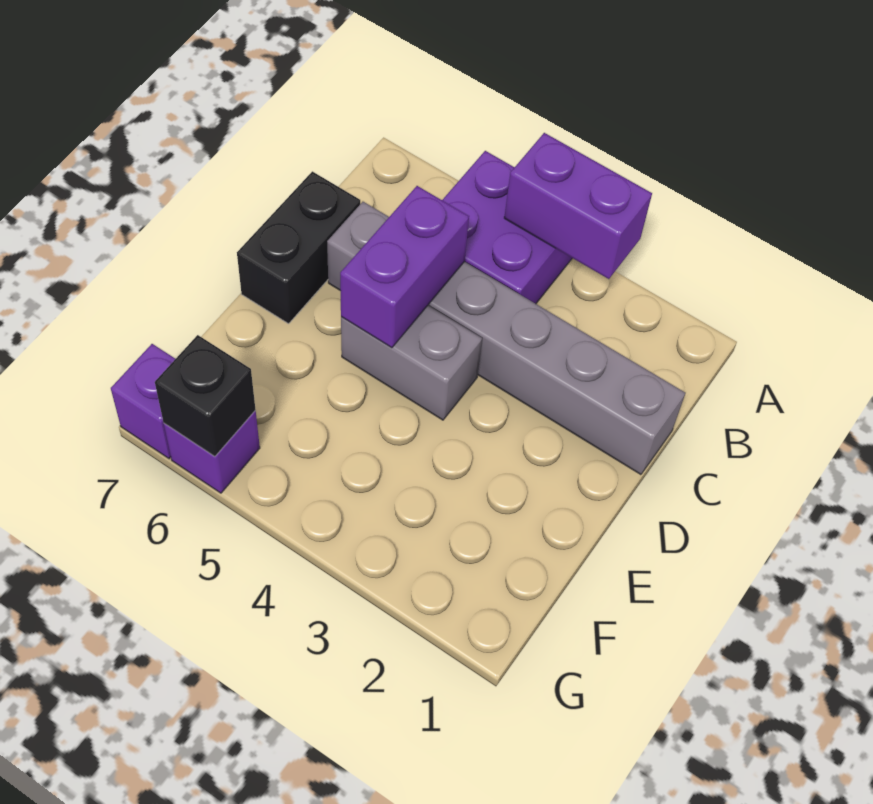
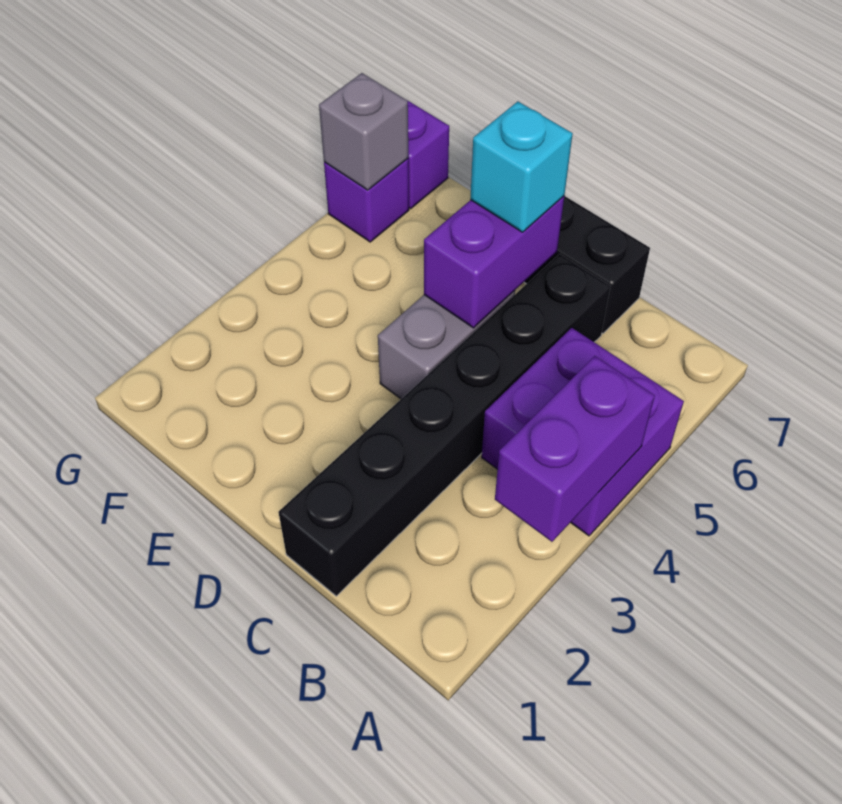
grey 1x6 brick [327,202,685,475] -> black 1x6 brick [279,254,610,596]
purple 1x2 brick [340,186,469,348] -> purple 1x2 brick turned to [424,196,564,328]
none -> cyan 1x1 brick [470,101,573,232]
black 1x1 brick [155,335,256,457] -> grey 1x1 brick [319,73,408,190]

